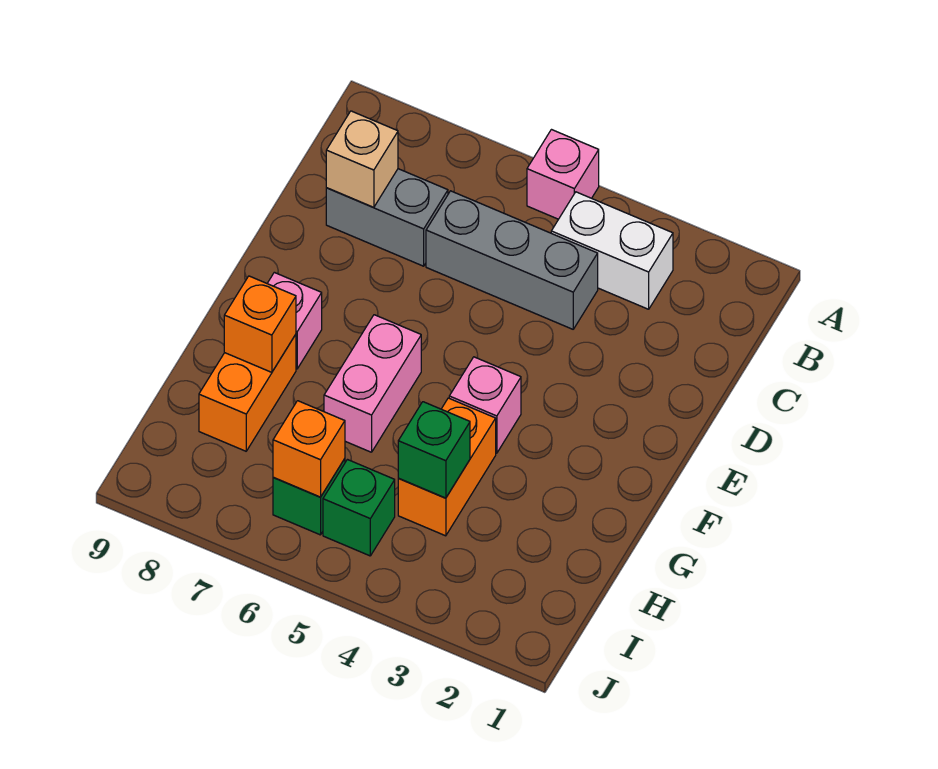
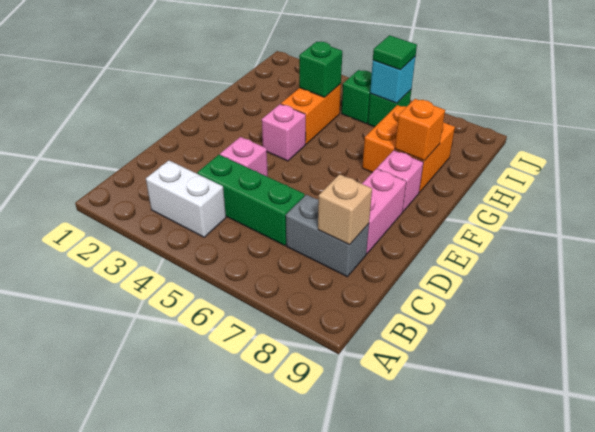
pink 1x1 brick [527,130,599,219] -> pink 1x1 brick moved to [220,137,268,177]
grey 1x3 brick [426,191,598,329] -> green 1x3 brick [197,155,305,245]
pink 1x2 brick [324,315,421,452] -> pink 1x2 brick moved to [362,169,406,254]
orange 1x2 brick [199,334,296,451] -> orange 2x2 brick [362,105,455,192]
orange 1x1 brick [273,401,345,497] -> cyan 1x1 brick [370,56,416,103]
none -> green 1x1 tile [373,35,417,70]

